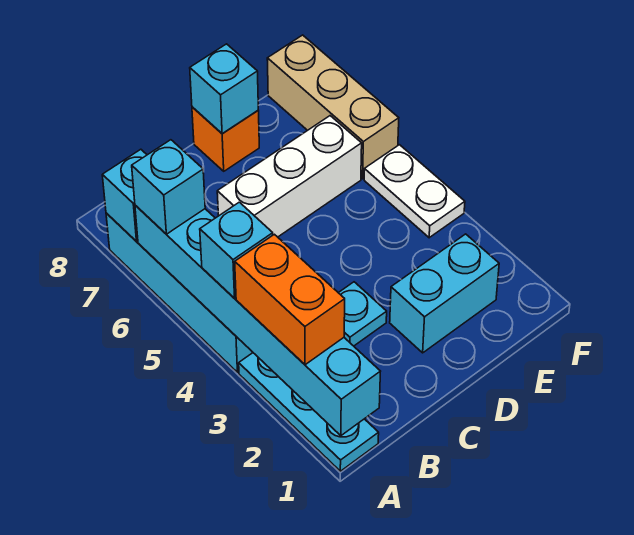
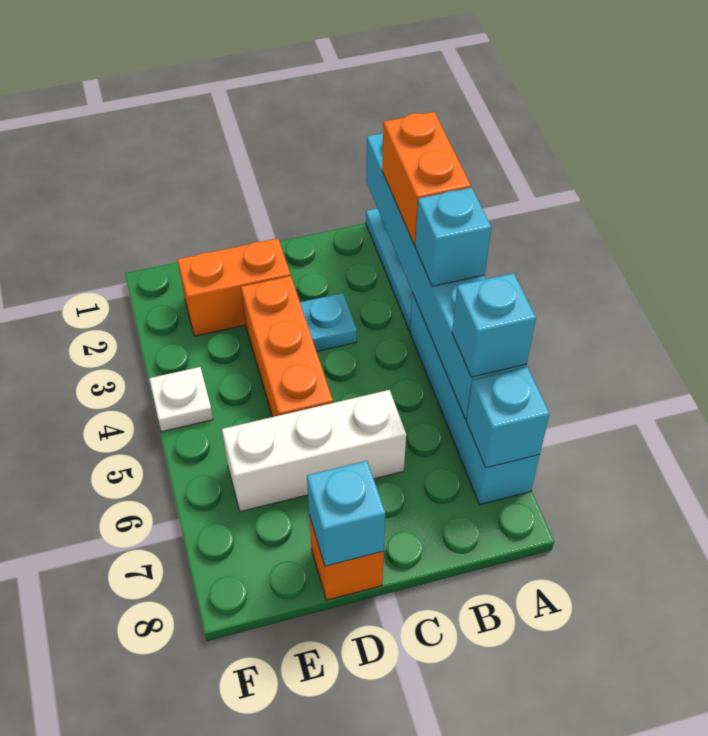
cyan 1x2 brick [390,234,499,353] -> orange 1x2 brick [178,238,291,336]
none -> orange 1x3 brick [241,276,333,417]
white 1x2 plate [364,145,465,238] -> white 1x1 plate [149,367,213,432]
tan 1x3 brick [267,35,399,179] -> none

